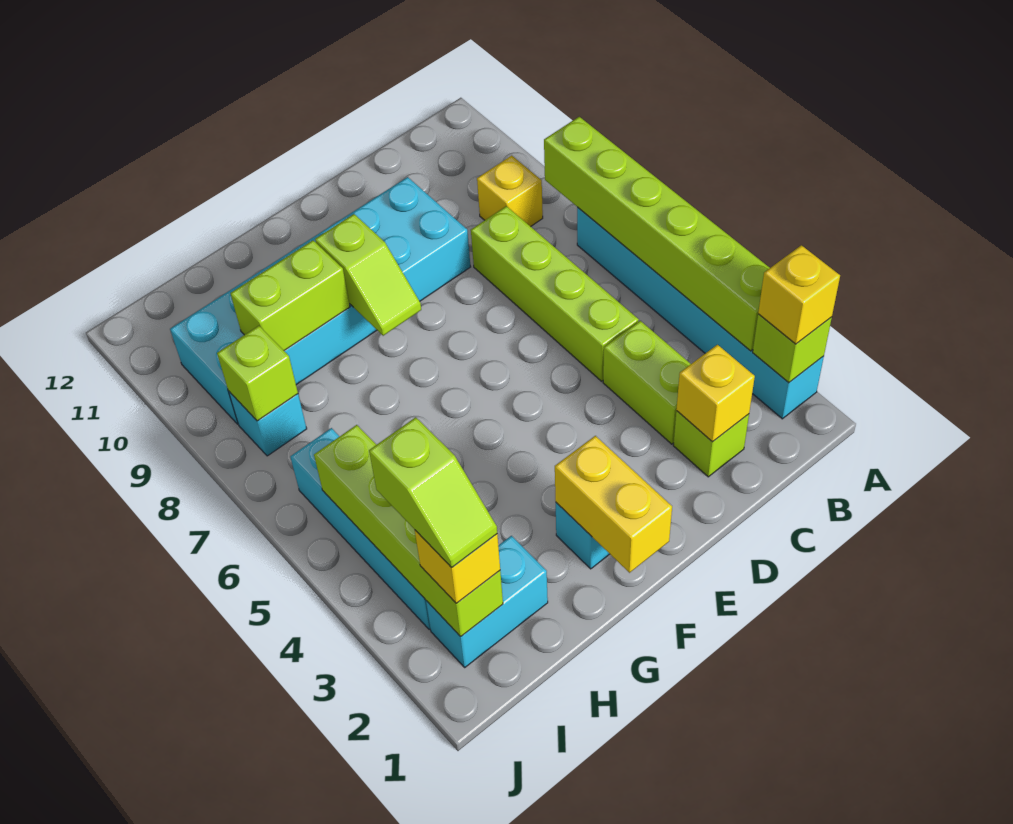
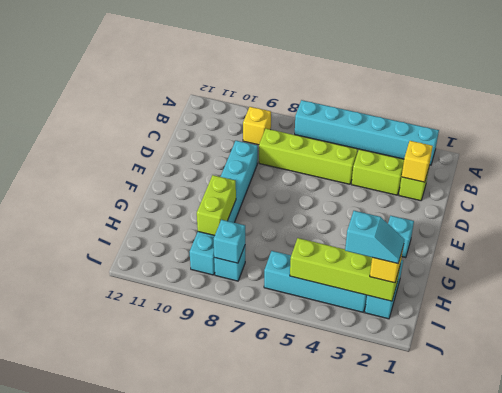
lime 1x1 brick [753,314,832,383] -> none
yellow 1x1 brick [758,245,840,344] -> none
lime 1x6 brick [544,117,770,351] -> none
cyan 2x6 brick [170,177,471,424] -> cyan 1x6 brick [190,141,258,275]
yellow 1x2 brick [555,436,672,573] -> none
lime 1x2 slope [315,214,421,336] -> none
lime 1x2 slope [369,417,497,568] -> cyan 1x2 slope [345,211,405,264]
lime 1x1 brick [217,326,298,421] -> cyan 1x1 brick [214,220,245,263]

